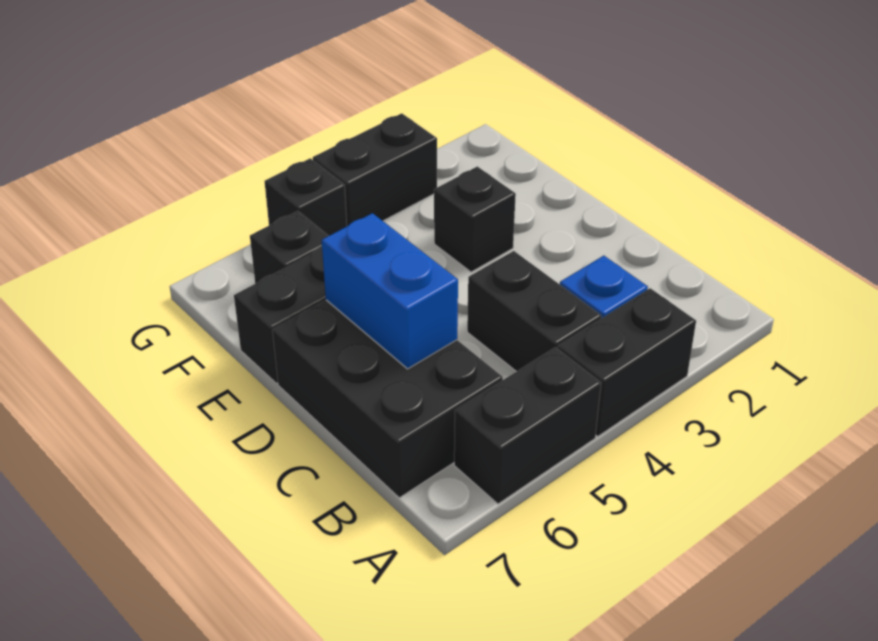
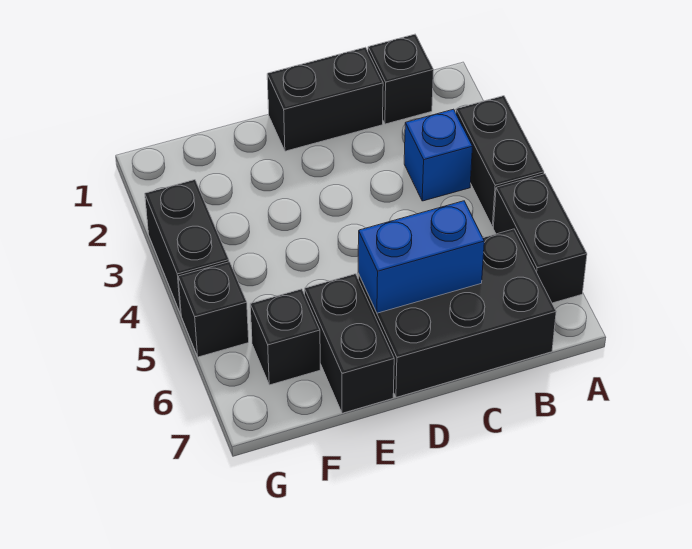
black 1x2 brick [467,251,601,372] -> black 1x2 brick moved to [267,47,383,151]
black 1x1 brick [434,167,516,272] -> black 1x1 brick moved to [368,34,434,124]

